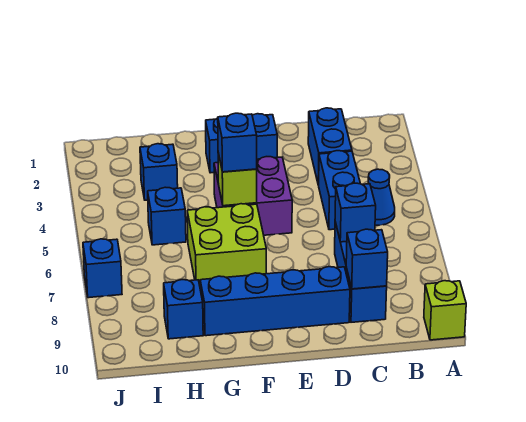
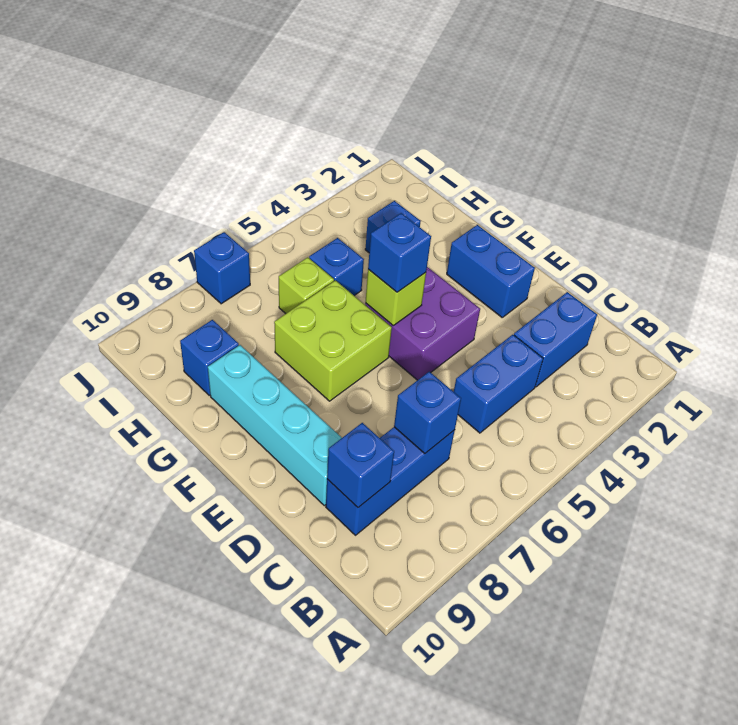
lime 1x1 brick [424,281,466,340] -> lime 1x1 brick moved to [279,257,334,314]
blue 1x1 cone [368,169,395,225] -> none
blue 1x4 brick [200,267,350,336] -> cyan 1x4 brick [208,345,342,506]

